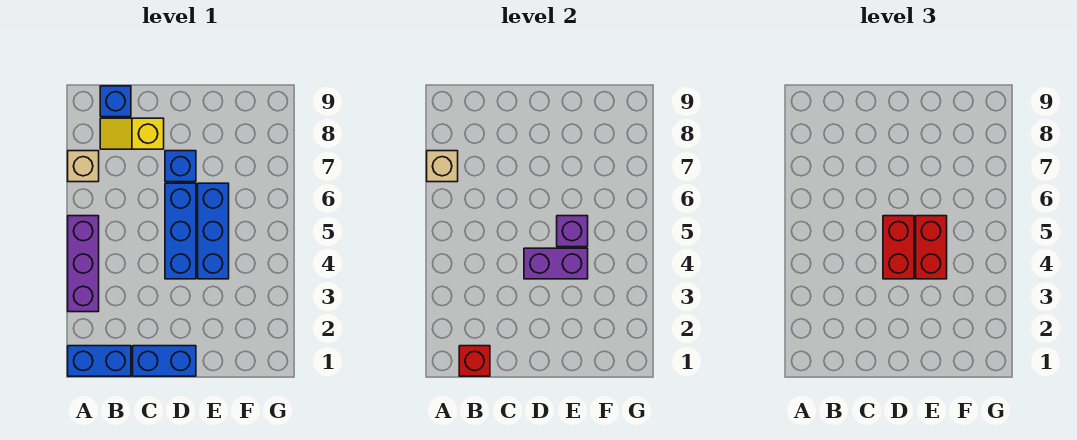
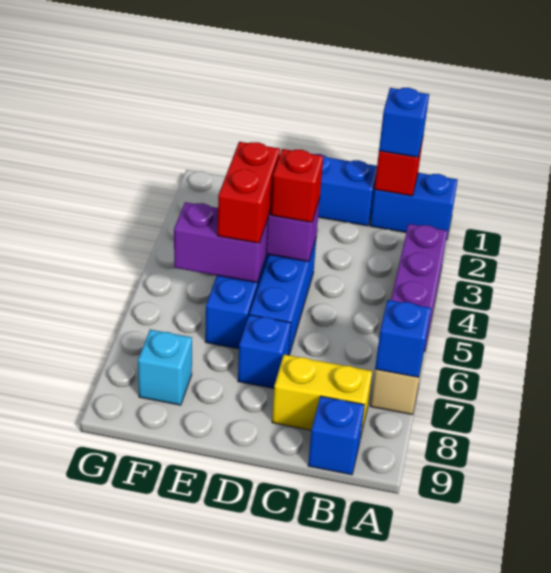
tan 1x1 brick [427,151,458,182] -> blue 1x1 brick [375,300,431,377]
none -> blue 1x1 brick [379,88,429,157]
yellow 1x2 slope [100,118,164,149] -> yellow 1x2 brick [272,354,372,435]
red 1x2 brick [883,216,914,279] -> red 1x1 brick [271,149,323,222]
purple 1x1 brick [557,216,588,247] -> purple 1x2 brick [174,202,268,283]
none -> cyan 1x1 brick [138,330,192,405]

